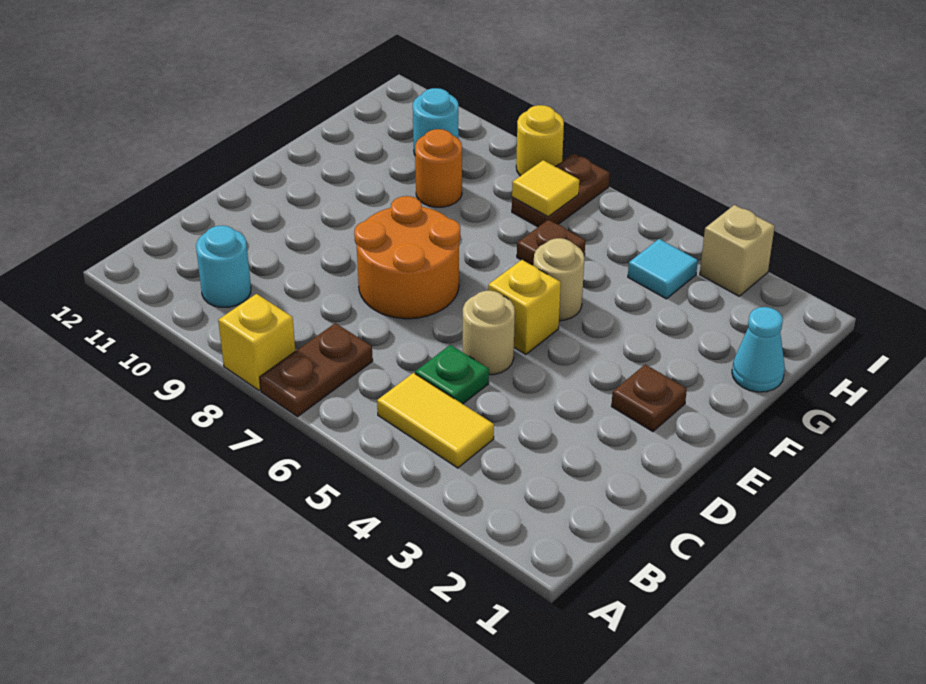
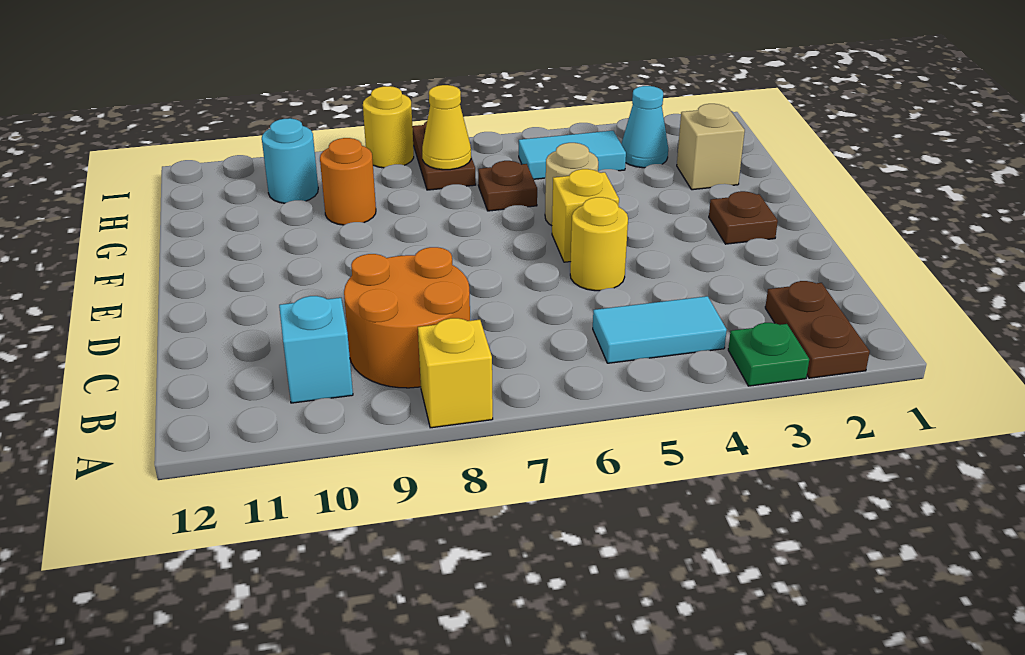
brown 1x2 plate [260,323,373,417] -> brown 1x2 plate moved to [765,281,870,378]
yellow 1x2 tile [377,373,494,468] -> cyan 1x2 tile [593,296,727,363]
cyan 1x1 round brick [196,226,251,307] -> cyan 1x1 brick [279,296,353,403]
green 1x1 plate [415,345,489,404] -> green 1x1 plate moved to [728,323,809,386]
tan 1x1 round brick [463,290,515,375] -> yellow 1x1 round brick [570,197,628,291]
orange 2x2 round brick [354,196,460,319] -> orange 2x2 round brick moved to [344,247,470,388]
cyan 1x1 cone [732,307,785,392] -> cyan 1x1 cone moved to [621,86,668,168]
cyan 1x1 tile [628,239,698,299] -> cyan 1x2 tile [519,131,626,179]
yellow 1x1 tile [512,160,579,217] -> yellow 1x1 cone [422,85,471,170]
tan 1x1 brick [700,205,775,296] -> tan 1x1 brick moved to [677,104,745,190]

